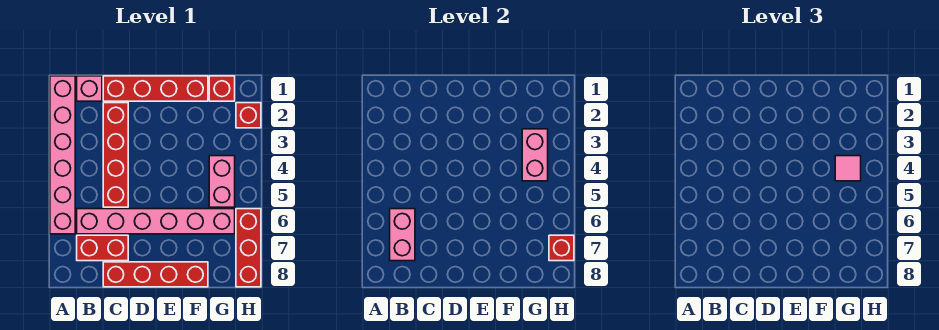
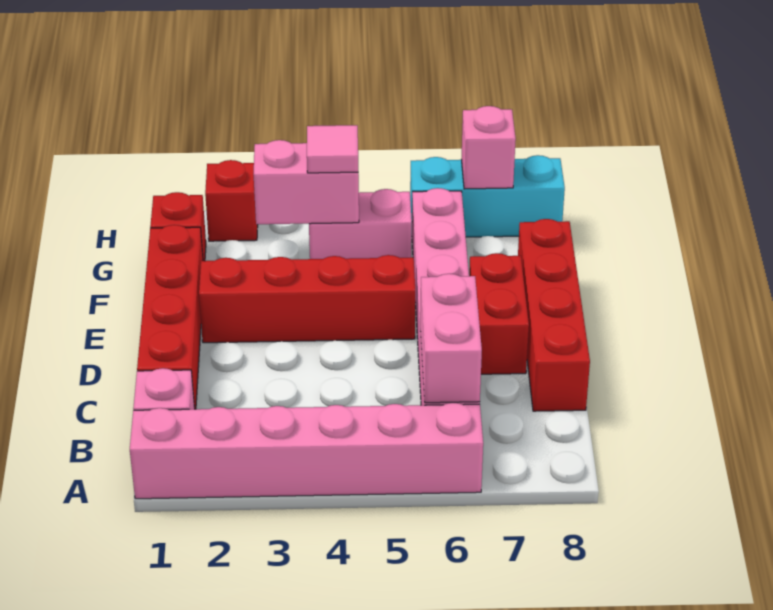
pink 1x2 brick [390,209,415,261] -> pink 1x2 brick turned to [420,274,482,403]
red 1x2 brick [77,235,128,261] -> red 1x2 brick moved to [469,253,529,374]
red 1x4 brick [103,103,128,207] -> red 1x4 brick moved to [199,255,415,343]
red 1x3 brick [236,209,261,287] -> cyan 1x3 brick [410,155,565,237]
red 1x1 brick [549,235,574,261] -> pink 1x1 brick [461,106,516,189]

